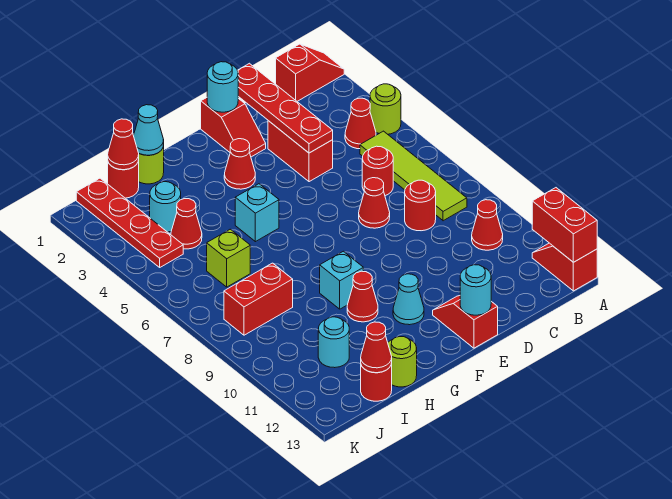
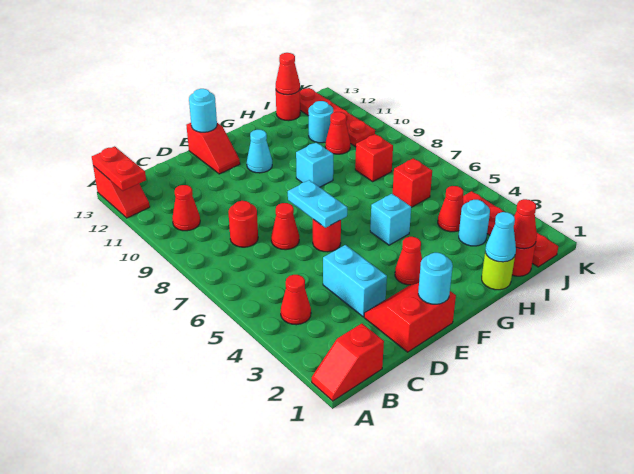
lime 1x1 round brick [370,84,401,134] -> none
red 1x2 brick [532,188,597,262] -> red 1x2 plate [92,146,146,191]
lime 1x4 tile [360,131,467,221] -> none
red 1x1 round brick [362,146,393,196] -> red 1x1 round brick moved to [313,219,341,252]
red 1x4 plate [237,63,333,153] -> red 1x4 plate moved to [300,88,375,147]
red 1x2 brick [268,121,333,182] -> cyan 1x2 brick [323,245,387,317]
red 1x2 slope [201,98,266,157] -> red 2x2 slope [364,283,456,352]
none -> cyan 1x2 plate [288,180,347,228]
red 1x1 cone [347,271,378,322] -> red 1x1 cone moved to [325,112,350,154]
lime 1x1 round brick [388,337,417,387] -> none
lime 1x1 brick [207,229,250,287] -> red 1x1 brick [393,158,432,207]
red 1x2 brick [224,263,293,335] -> red 1x1 brick [355,134,393,181]

